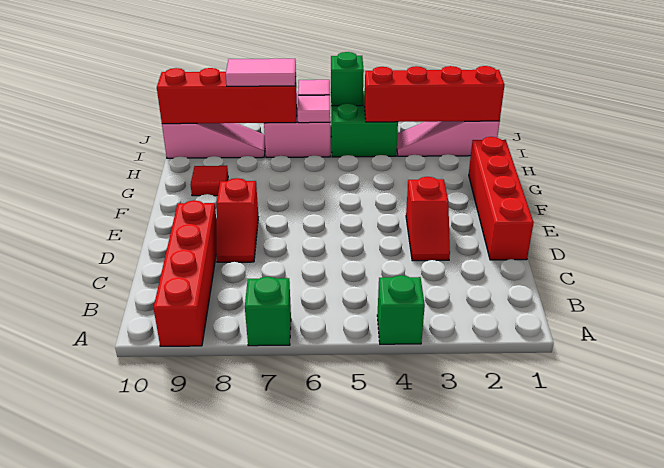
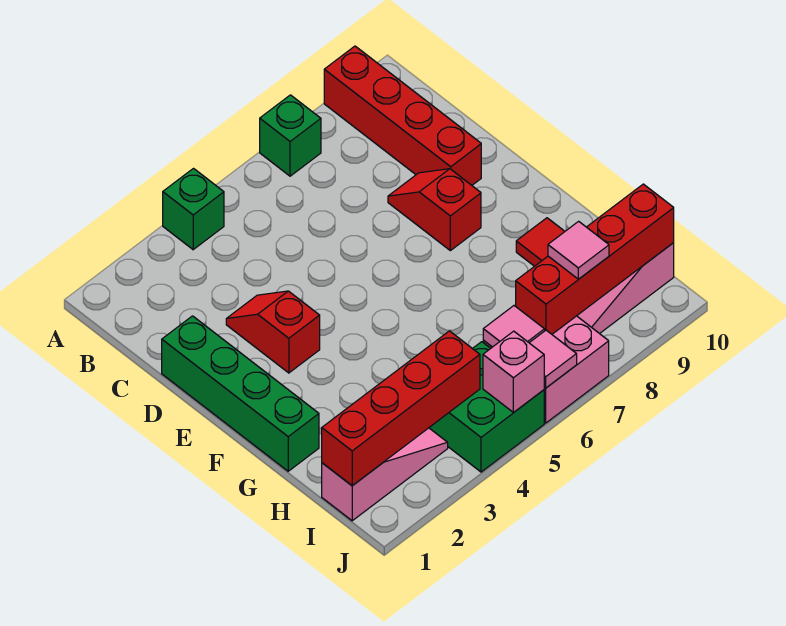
red 1x4 brick [469,137,534,260] -> green 1x4 brick [162,316,319,471]
pink 1x2 tile [226,59,296,86] -> pink 1x1 tile [548,221,609,279]
green 1x1 brick [331,52,364,106] -> pink 1x1 brick [483,331,544,412]

